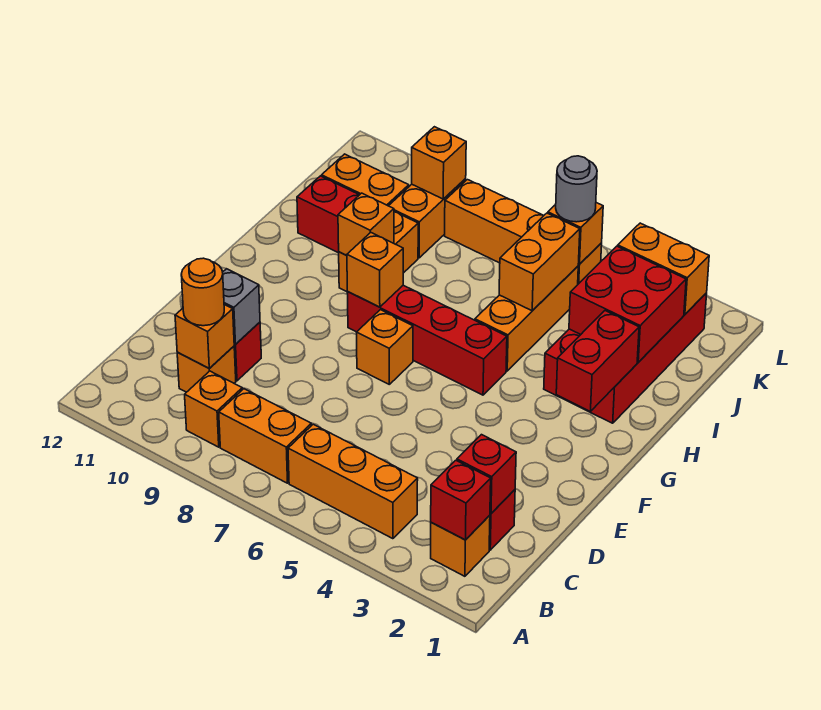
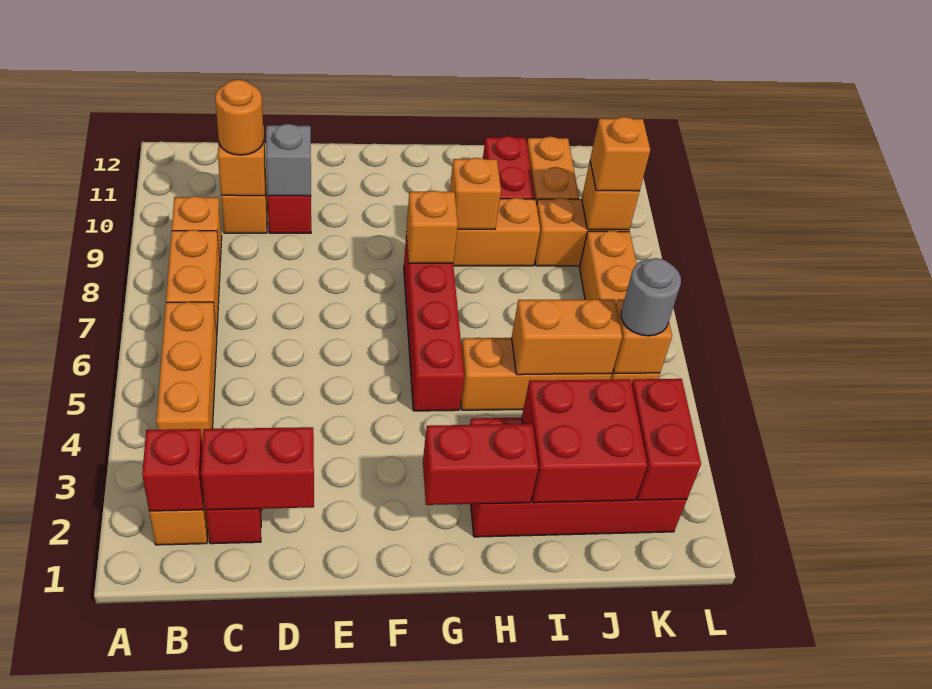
red 1x1 brick [457,435,516,514] -> red 1x2 brick [201,427,314,510]
orange 1x1 brick [356,310,413,384] -> orange 1x1 brick moved to [590,117,650,191]
orange 1x2 brick [618,223,709,314] -> red 1x2 brick [632,379,701,500]

